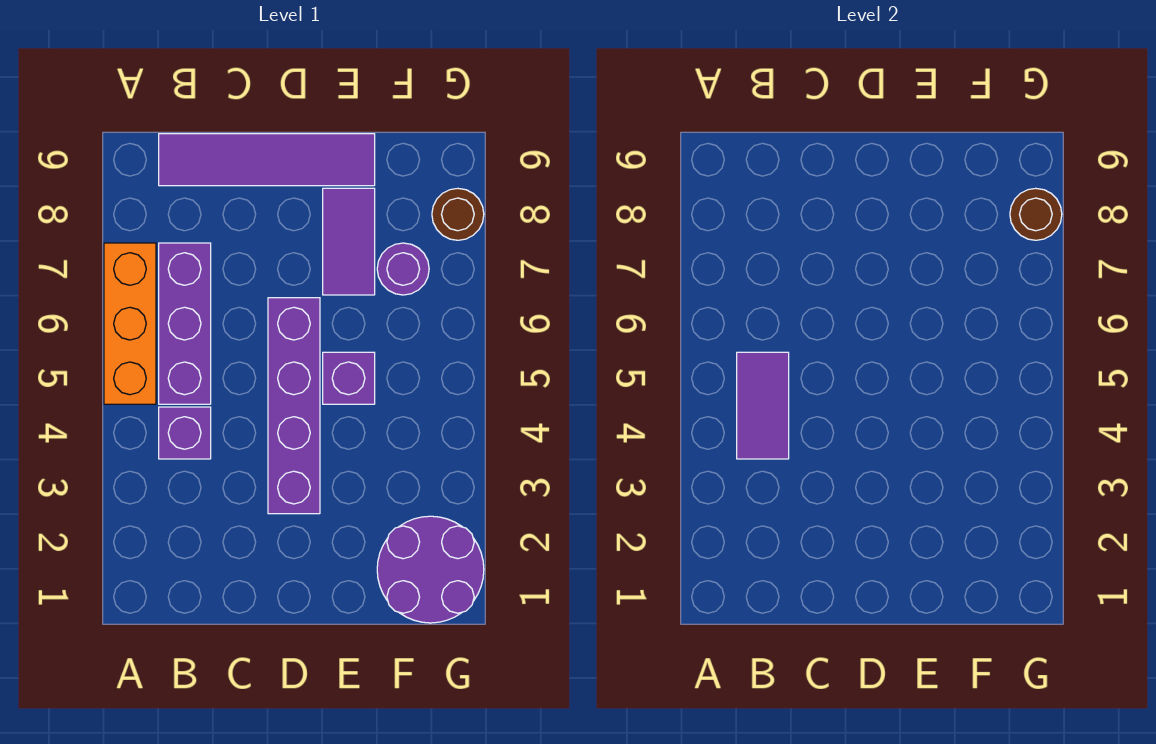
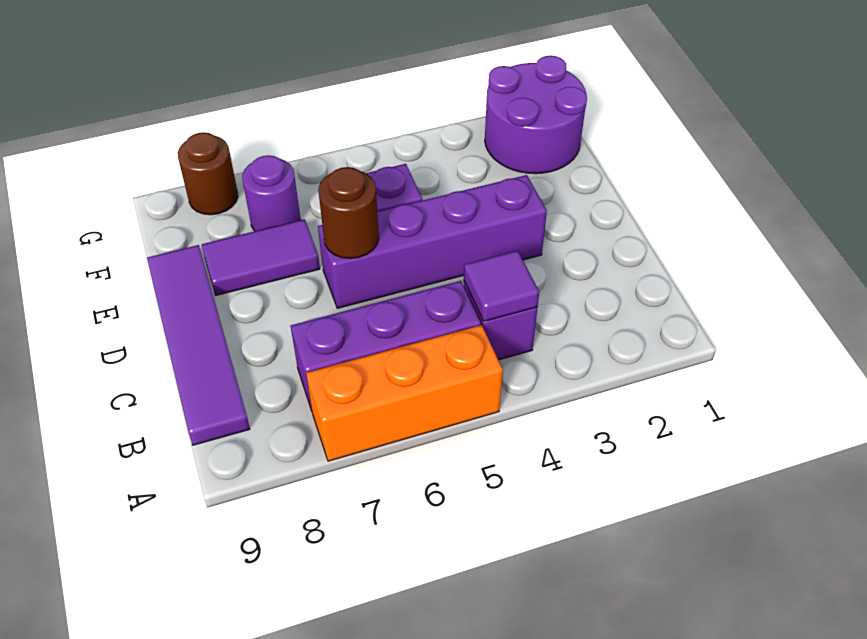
purple 1x2 tile [737,352,789,459] -> purple 1x1 tile [464,251,539,321]
brown 1x1 round brick [1010,188,1062,240] -> brown 1x1 round brick moved to [318,167,379,259]

